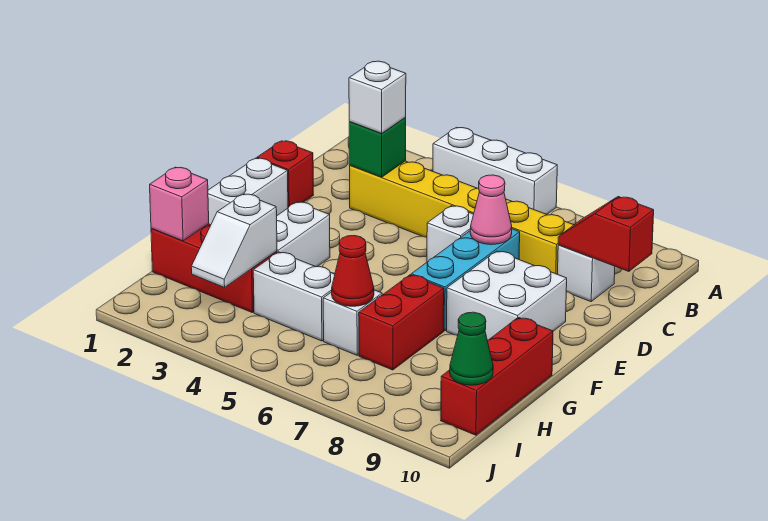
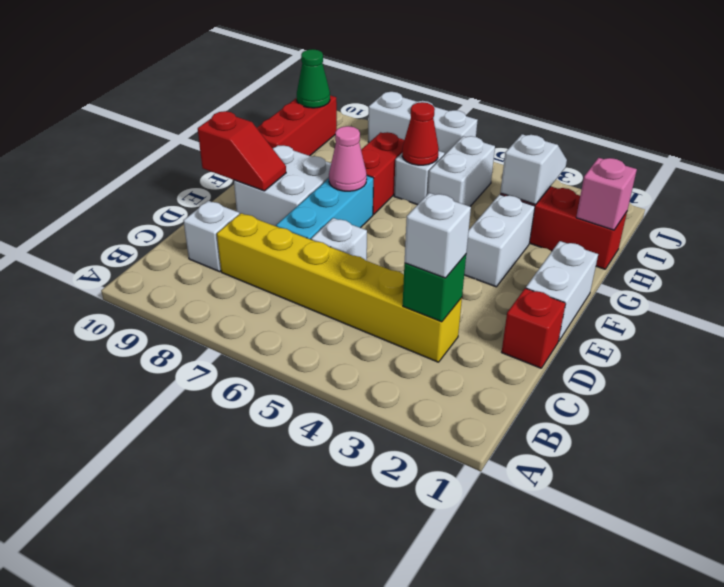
white 1x3 brick [433,127,557,214] -> white 1x3 brick moved to [368,92,478,155]
red 1x2 slope [558,197,654,271] -> red 1x2 slope moved to [198,111,286,191]
pink 1x1 cone [470,175,512,245] -> pink 1x1 cone moved to [329,126,367,191]
white 1x2 brick [253,252,335,341] -> white 1x2 brick turned to [428,136,495,206]

